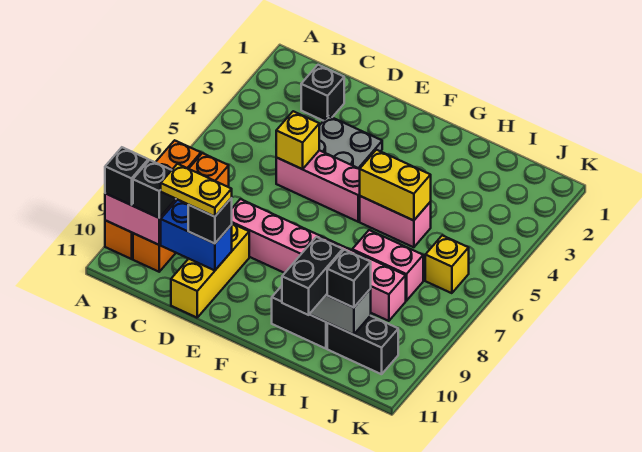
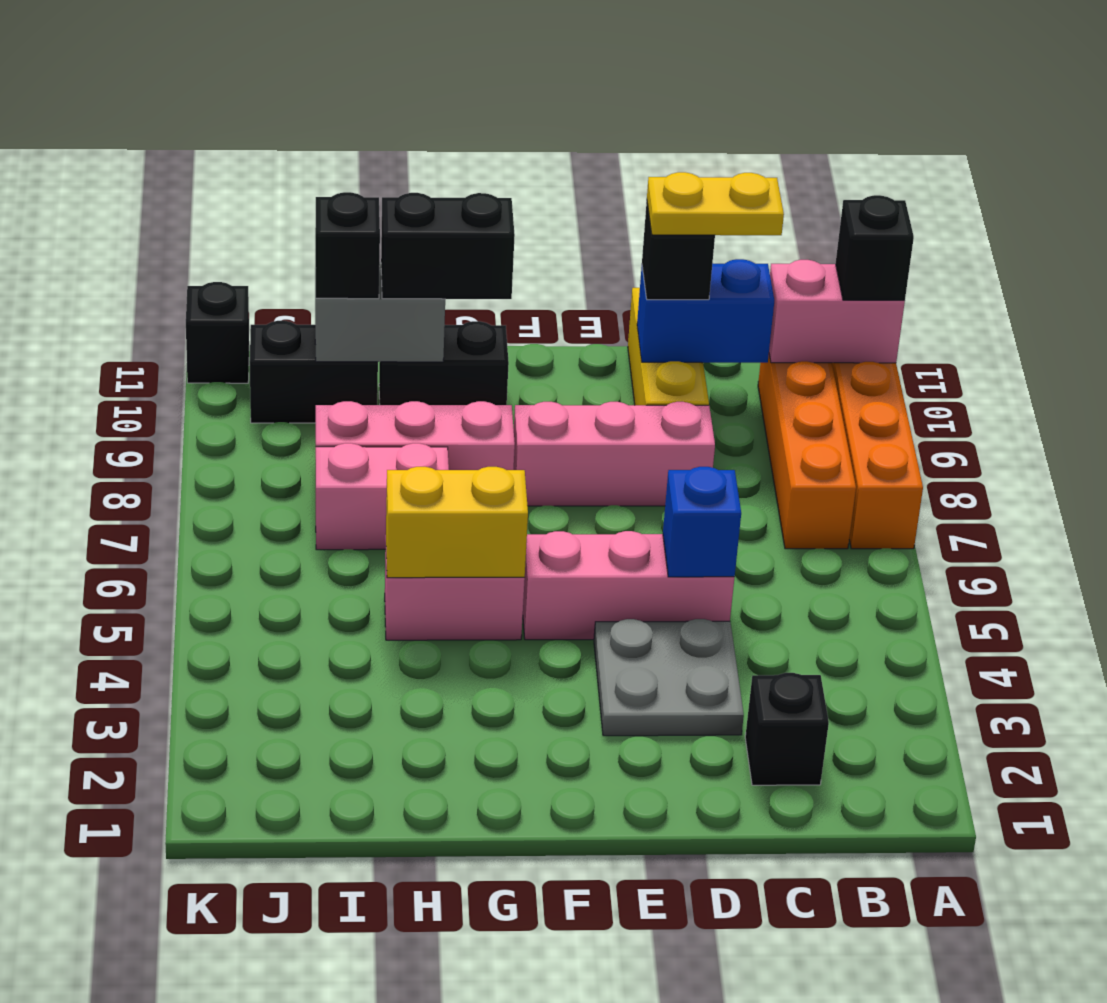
black 1x1 brick [133,160,175,218] -> black 1x1 brick moved to [186,282,249,383]
yellow 1x1 brick [276,111,319,169] -> blue 1x1 brick [663,467,741,577]
black 1x2 brick [282,237,343,315] -> black 1x2 brick turned to [381,193,515,299]
yellow 1x1 brick [425,235,469,293] -> none

